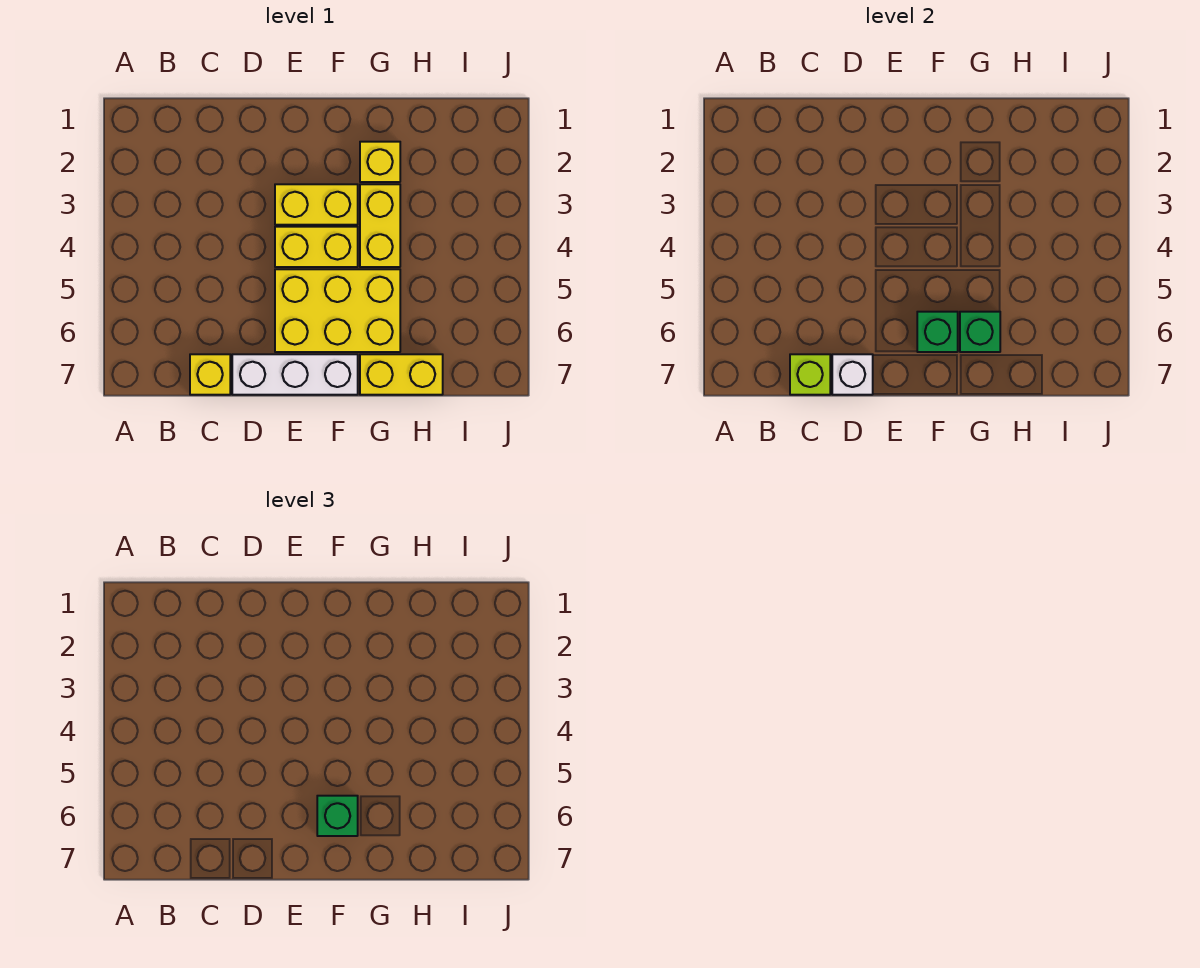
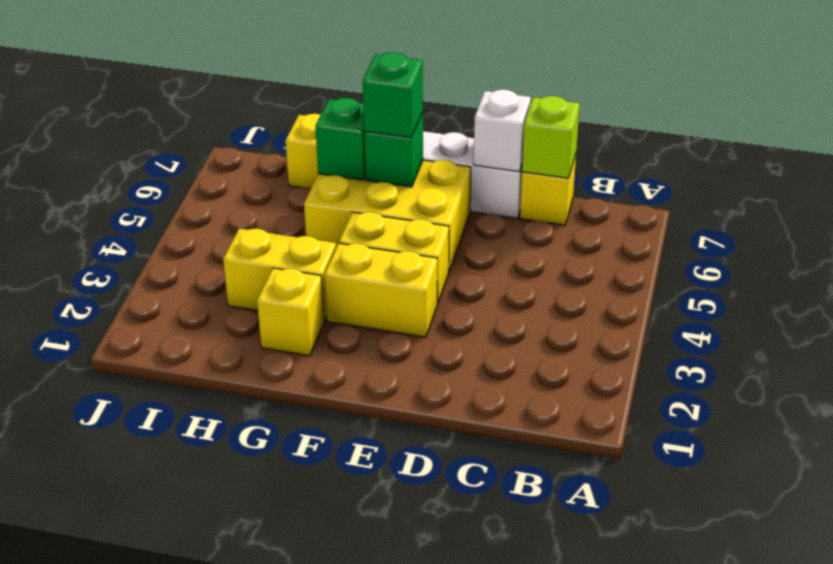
yellow 1x2 brick [360,184,400,267] -> yellow 1x2 brick turned to [223,229,336,321]

